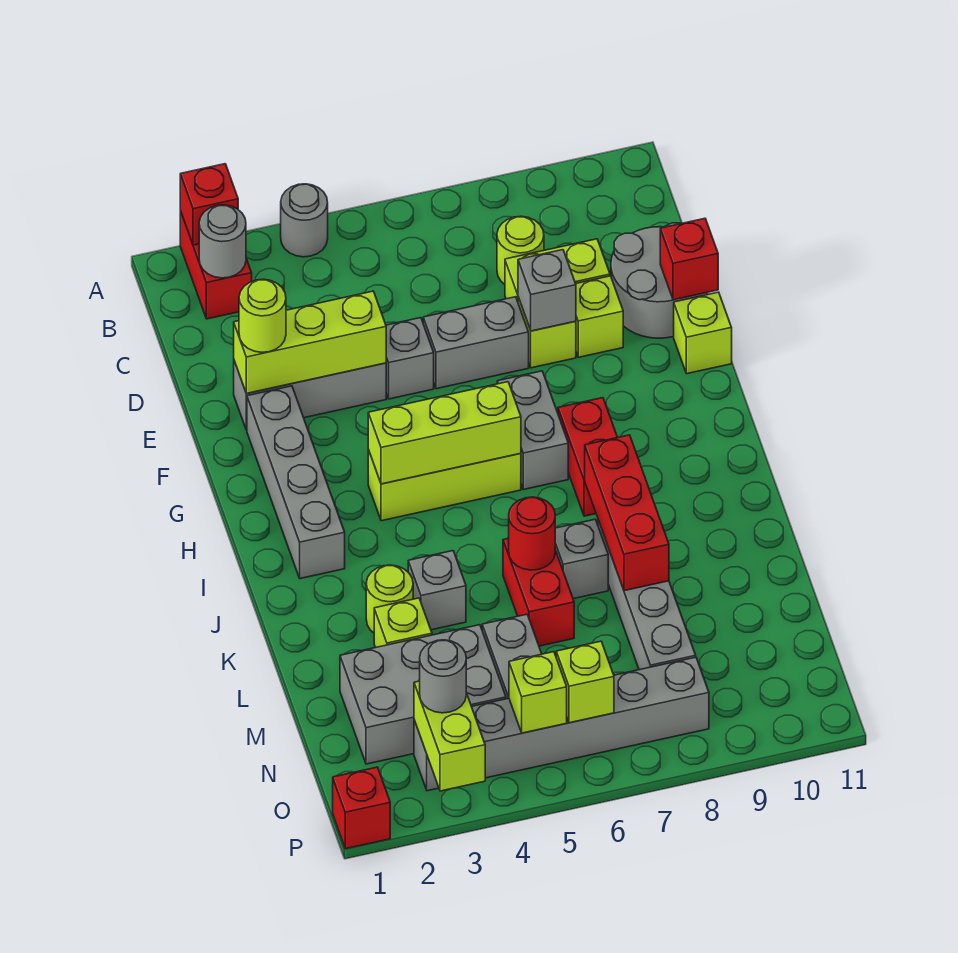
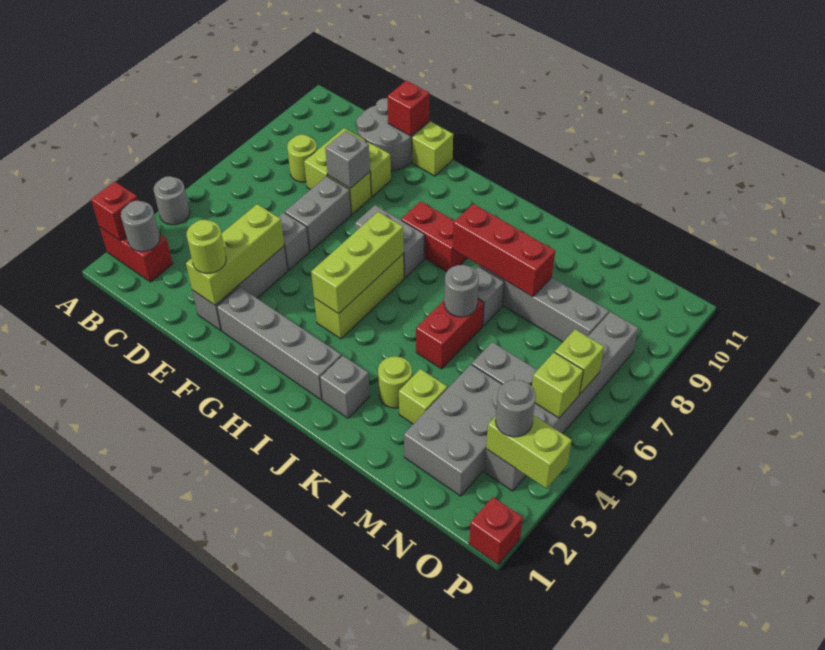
grey 1x1 brick [408,551,466,630] -> grey 1x1 brick moved to [320,355,370,418]
red 1x2 brick [503,538,574,646] -> red 1x2 brick turned to [416,299,484,369]
red 1x1 round brick [509,497,555,570] -> grey 1x1 round brick [444,265,479,317]

